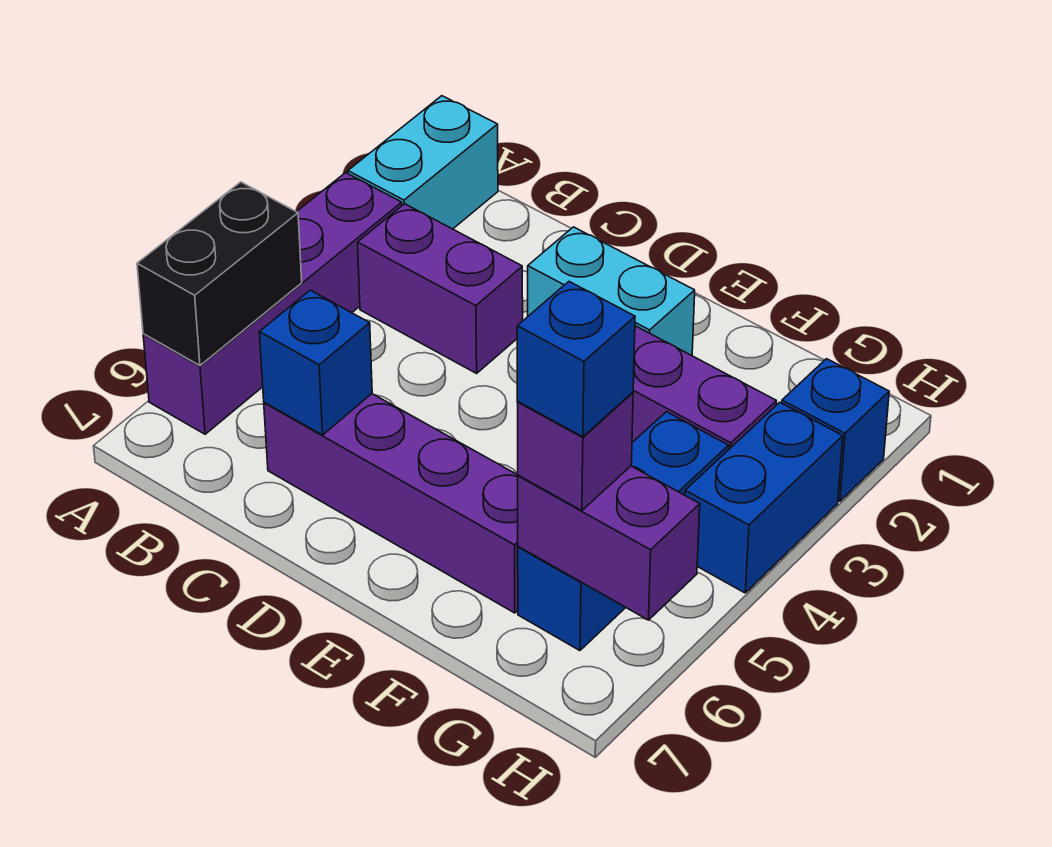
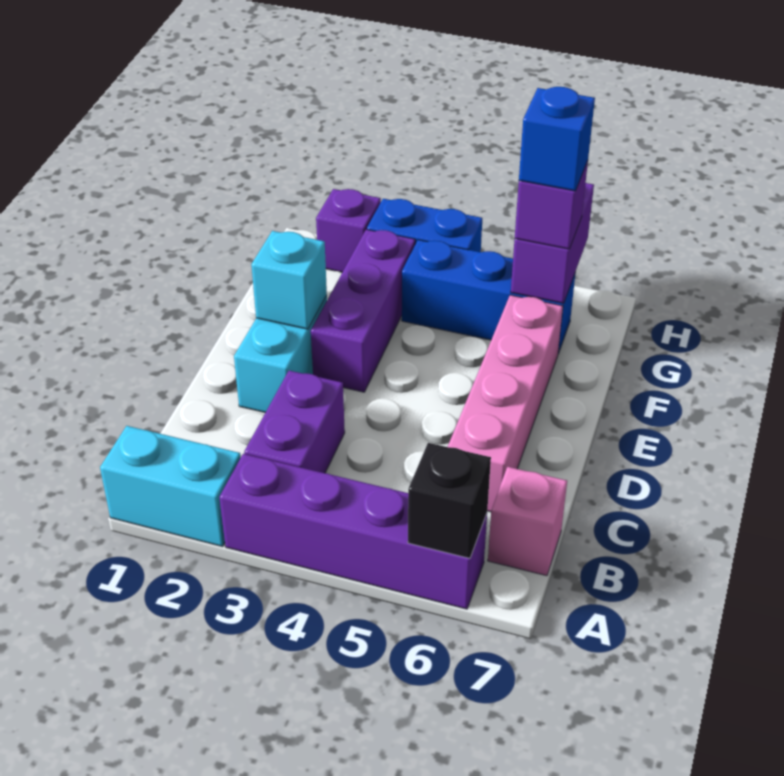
black 1x2 brick [137,182,302,366] -> black 1x1 brick [408,443,491,558]
none -> pink 1x1 brick [488,467,567,576]
purple 1x4 brick [264,394,518,613] -> pink 1x4 brick [448,295,563,512]
blue 1x1 brick [259,290,372,435] -> none
none -> cyan 1x1 brick [251,231,327,329]
blue 1x1 brick [782,359,889,501] -> purple 1x1 brick [316,189,381,272]

